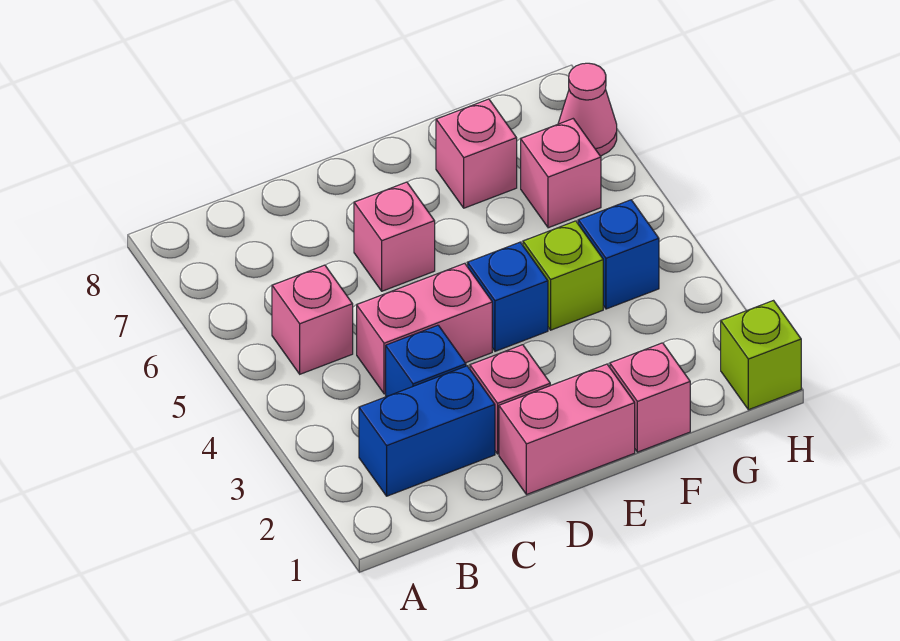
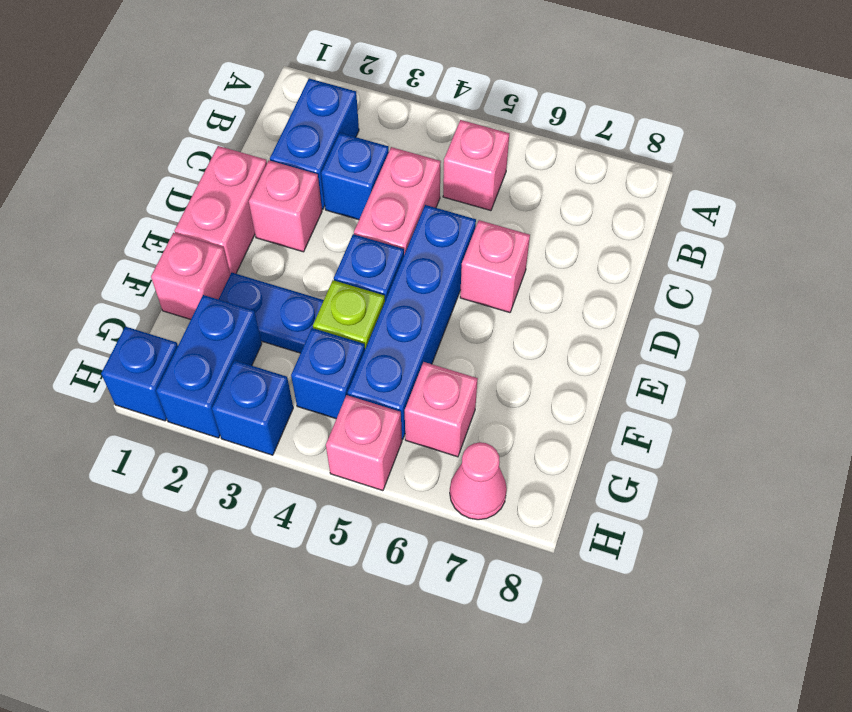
none -> blue 1x4 brick [347,205,476,440]
none -> blue 1x2 plate [219,273,324,353]
pink 1x1 brick [436,99,517,208] -> pink 1x1 brick moved to [326,395,402,491]
none -> blue 1x2 brick [156,295,262,438]
lime 1x1 brick [721,301,801,410] -> blue 1x1 brick [101,327,178,421]
none -> blue 1x1 brick [212,360,293,455]

